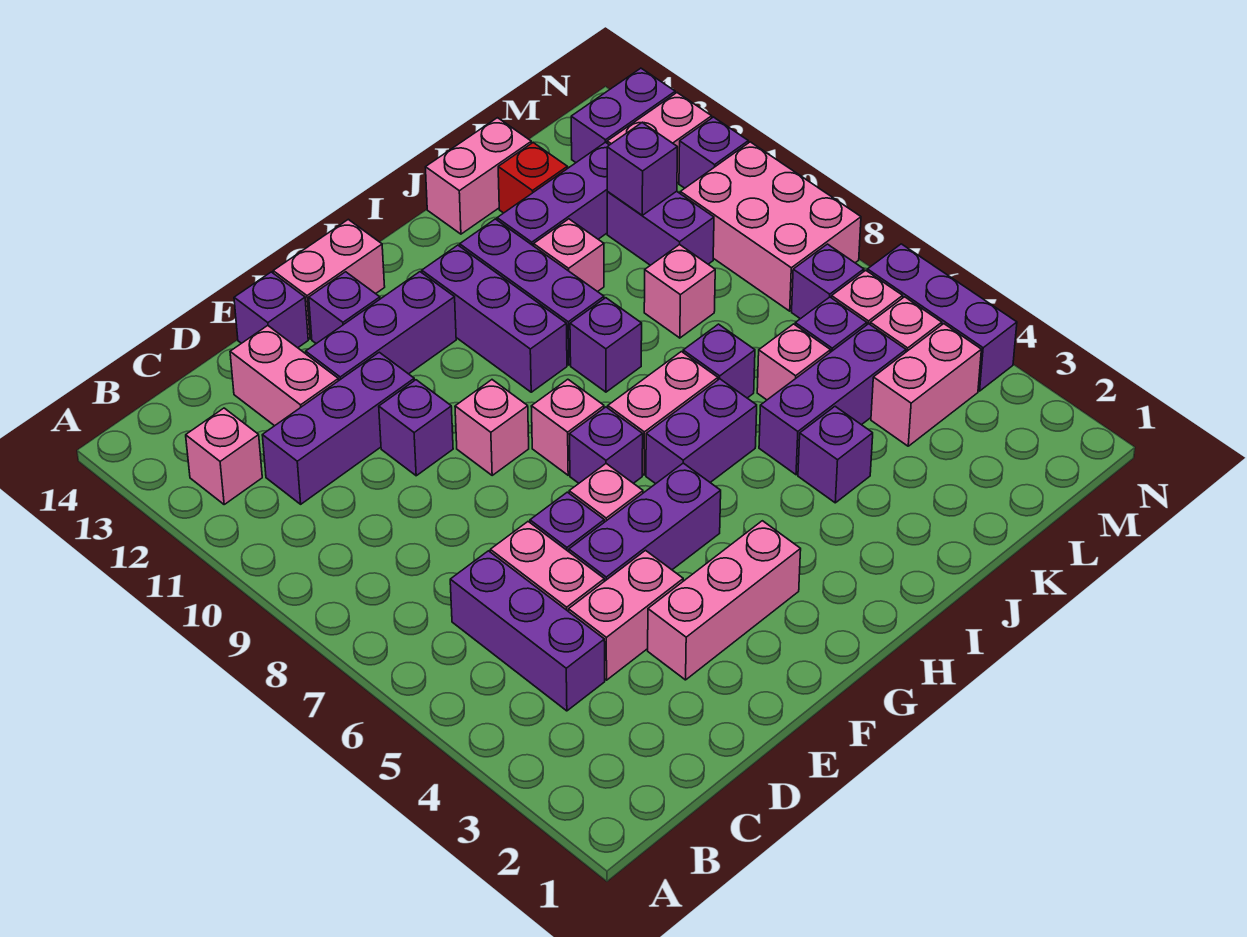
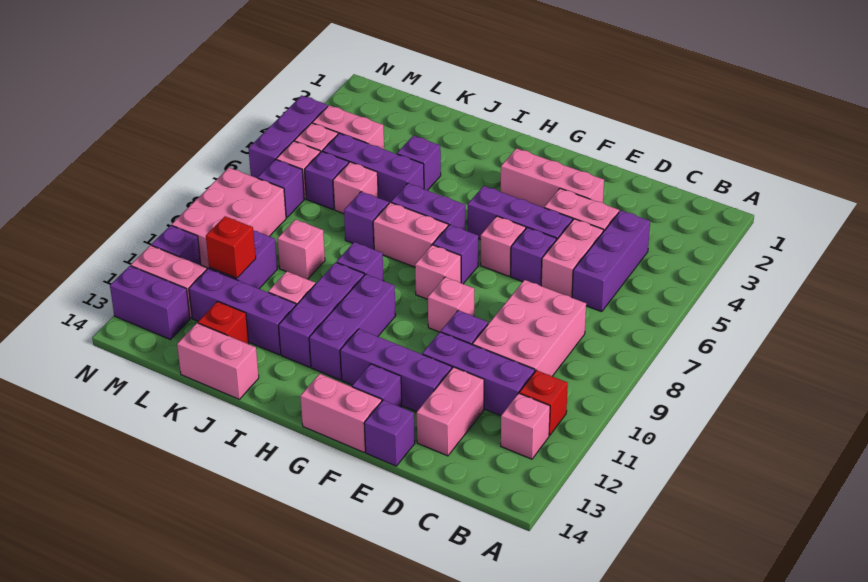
none -> red 1x1 brick [519,370,568,436]
none -> pink 2x3 brick [473,280,586,376]
purple 1x1 brick [607,123,677,215] -> red 1x1 brick [206,216,256,278]

